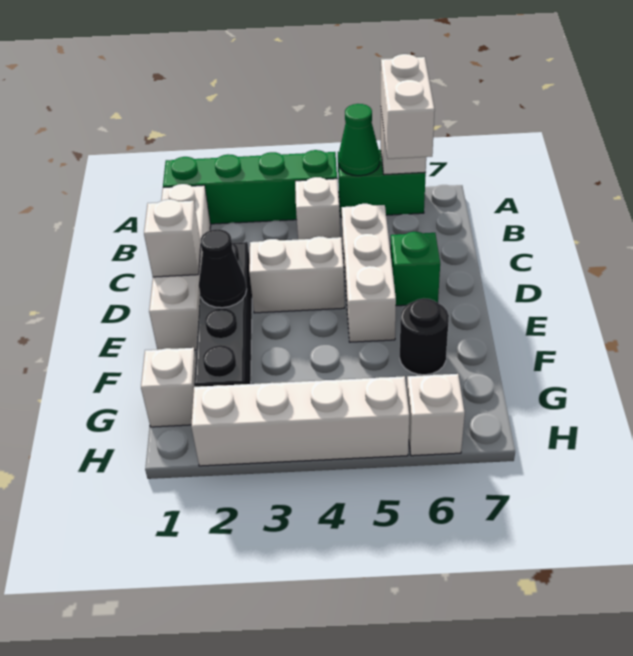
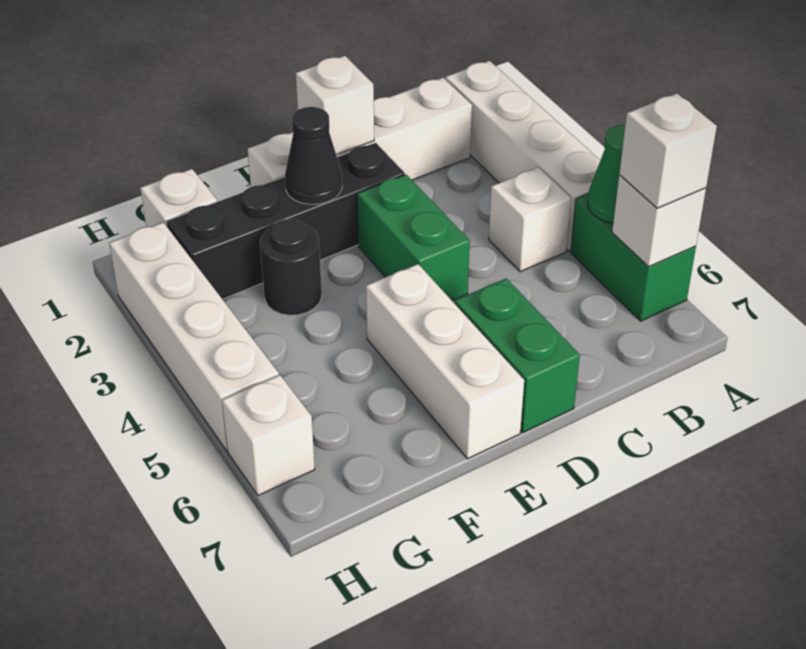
green 1x4 brick [163,150,337,224] -> white 1x4 brick [445,61,600,251]
white 1x2 brick [381,54,435,159] -> white 1x1 brick [619,93,717,208]
white 1x3 brick [342,204,396,342] -> white 1x3 brick turned to [366,264,524,459]
white 1x2 brick [249,236,345,313] -> green 1x2 brick [357,175,470,301]
green 1x1 brick [390,232,440,306] -> green 1x2 brick [455,278,580,433]
black 1x1 round brick [400,298,449,375] -> black 1x1 round brick moved to [260,219,322,315]

